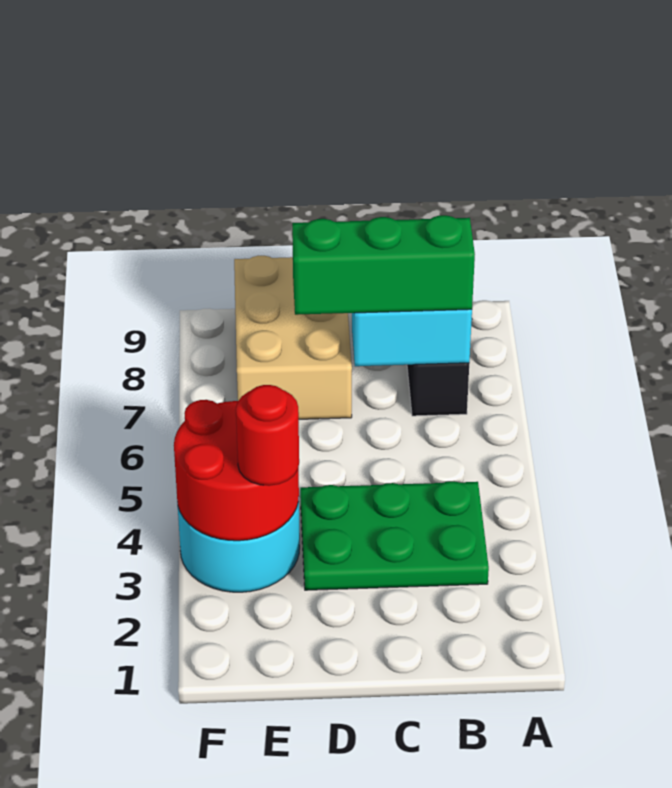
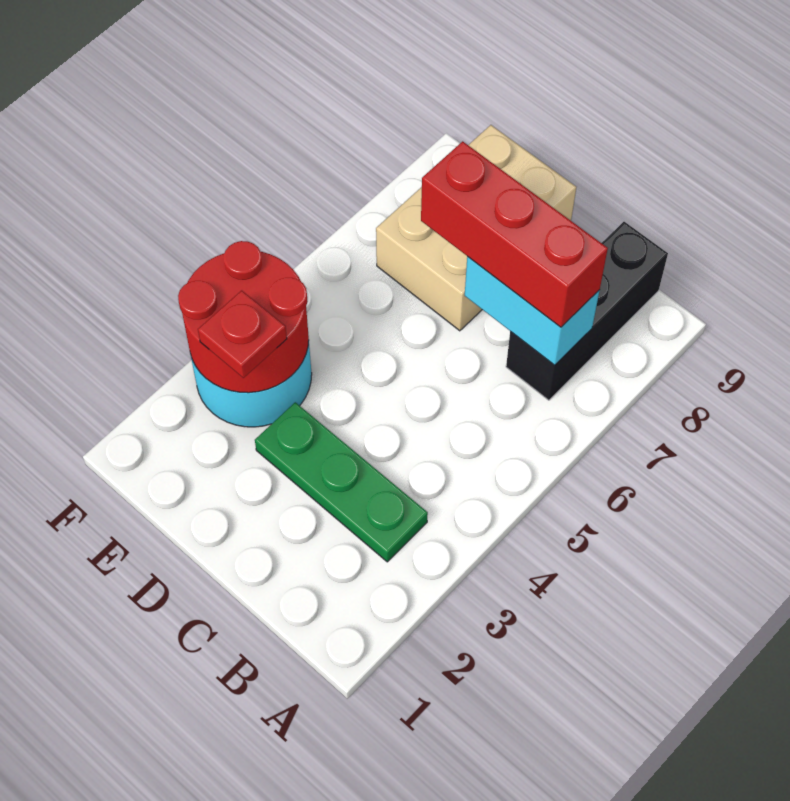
green 2x3 plate [300,481,489,590] -> green 1x3 plate [255,402,428,562]
green 1x3 brick [292,215,475,315] -> red 1x3 brick [421,141,608,327]
red 1x1 round brick [236,385,299,486] -> red 1x1 plate [198,291,287,378]

